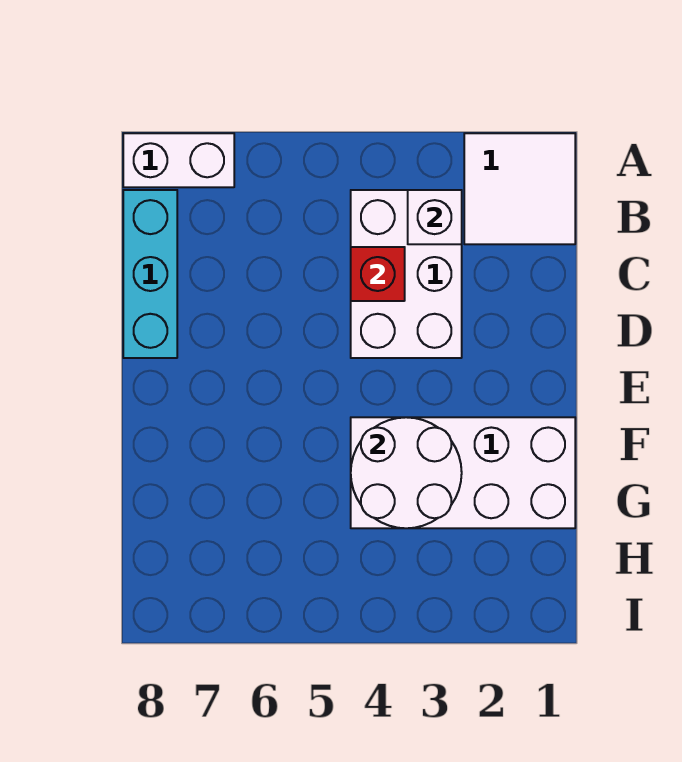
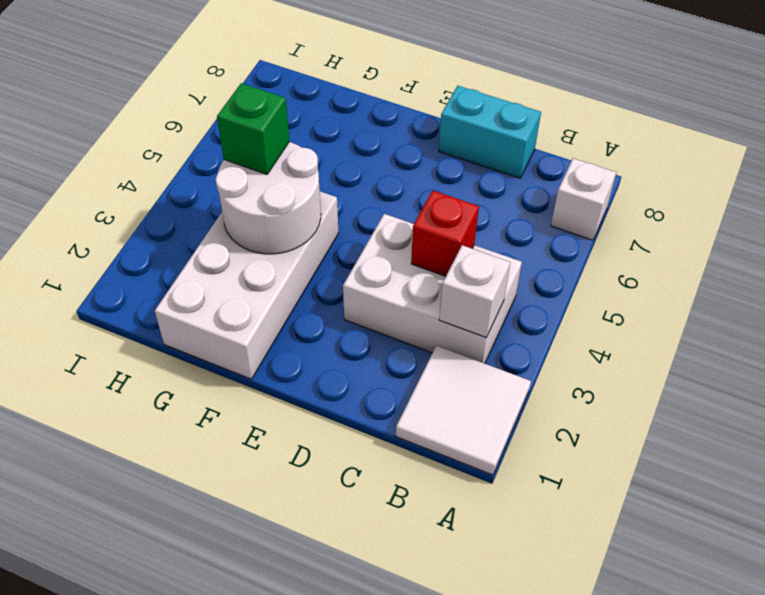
white 1x2 brick [123,133,234,187] -> white 1x1 brick [551,158,616,240]
cyan 1x3 brick [123,190,177,358] -> cyan 1x2 brick [439,86,541,178]
none -> green 1x1 brick [217,83,289,174]

